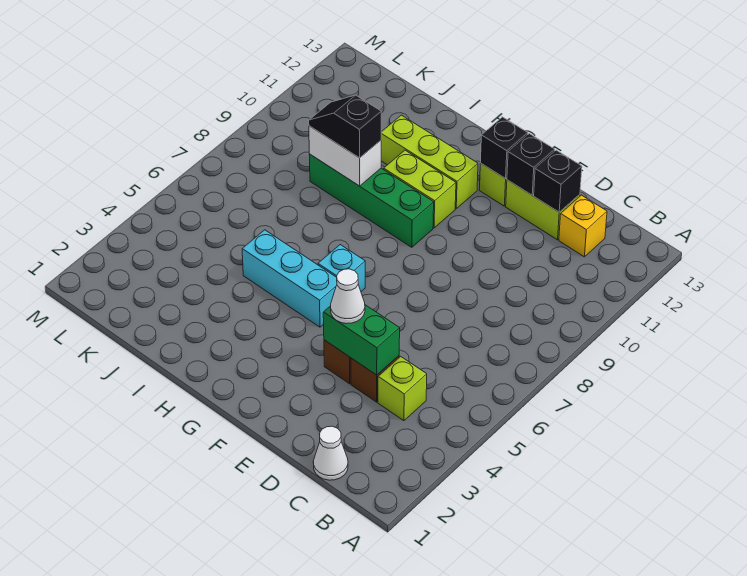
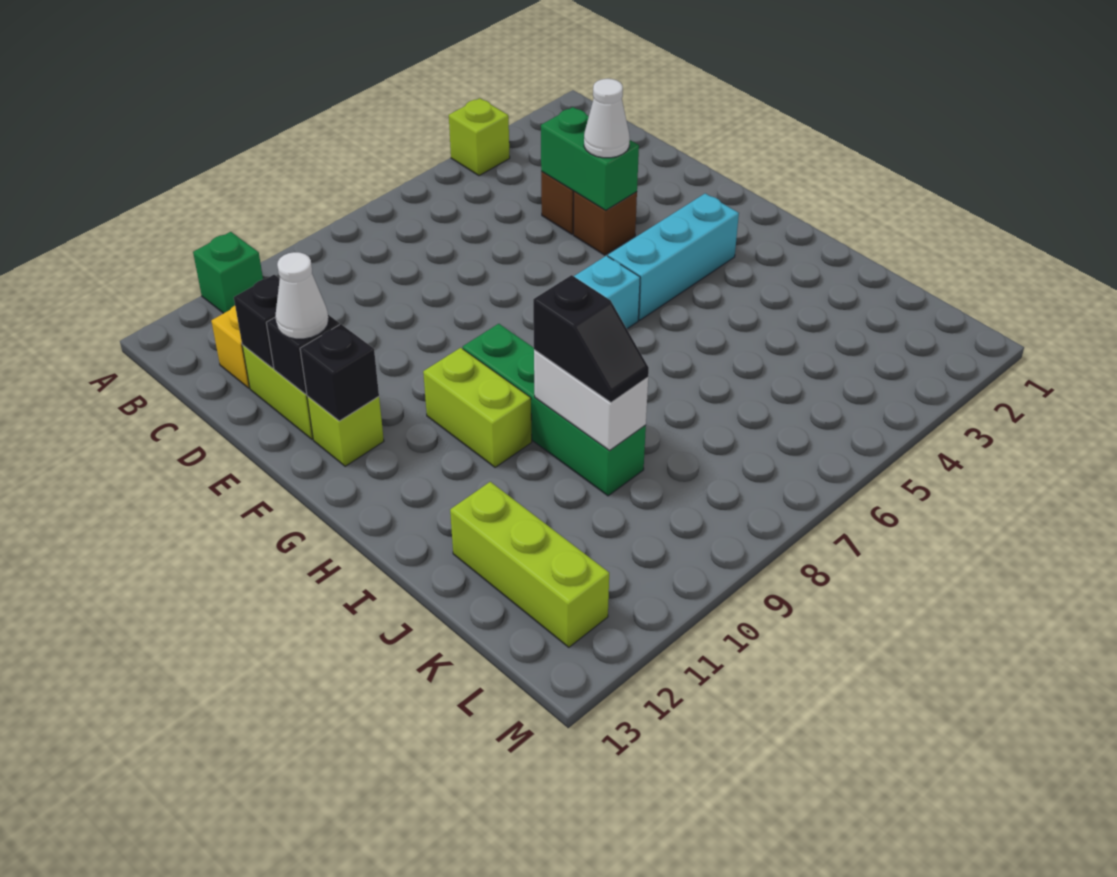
none -> green 1x1 brick [193,232,263,313]
white 1x1 cone [313,426,348,480] -> white 1x1 cone moved to [275,252,329,339]
lime 1x1 brick [378,356,427,421] -> lime 1x1 brick moved to [449,98,510,176]
cyan 1x3 brick [242,230,337,327] -> cyan 1x3 brick turned to [608,193,739,320]
lime 1x3 brick [381,115,478,208] -> lime 1x3 brick moved to [450,482,609,647]

